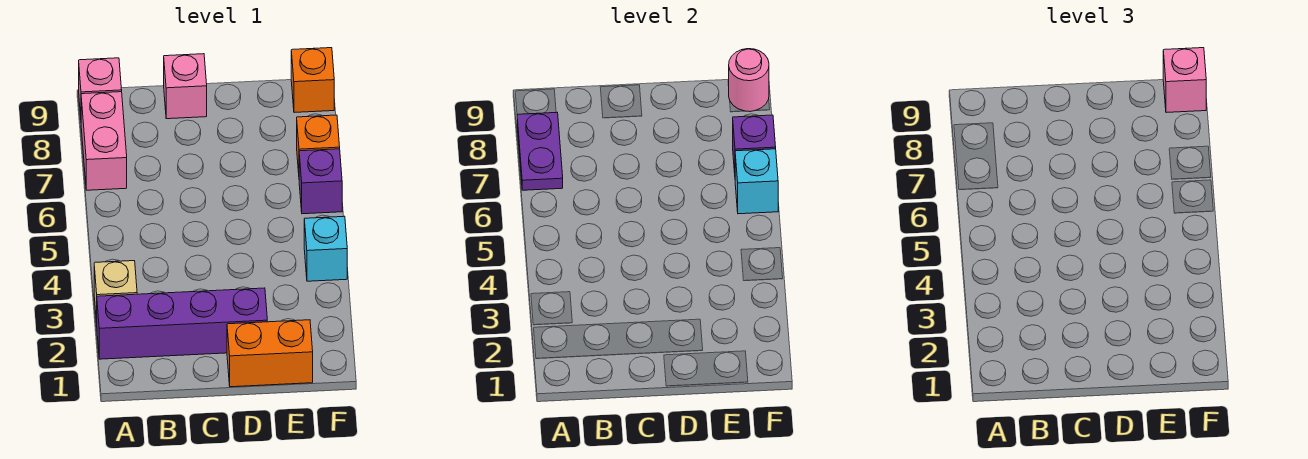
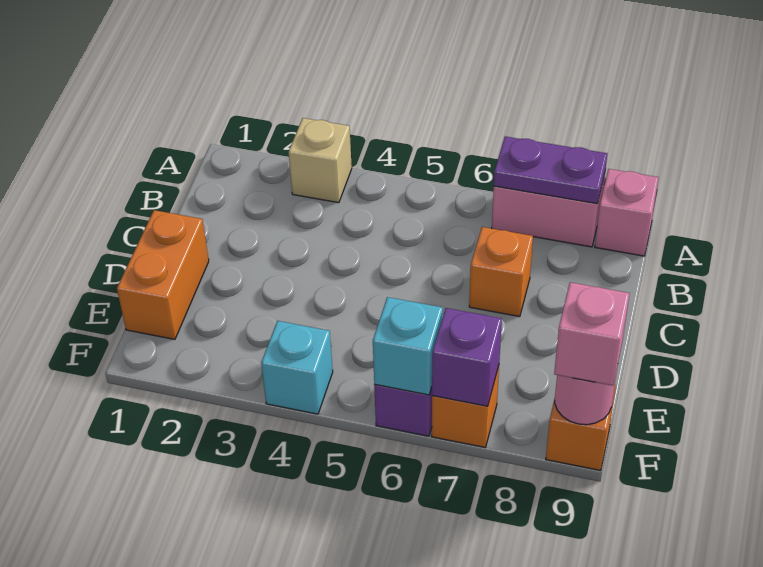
purple 1x4 brick [97,288,267,359] -> none
none -> orange 1x1 brick [469,227,533,317]
pink 1x1 brick [164,54,207,119] -> none

